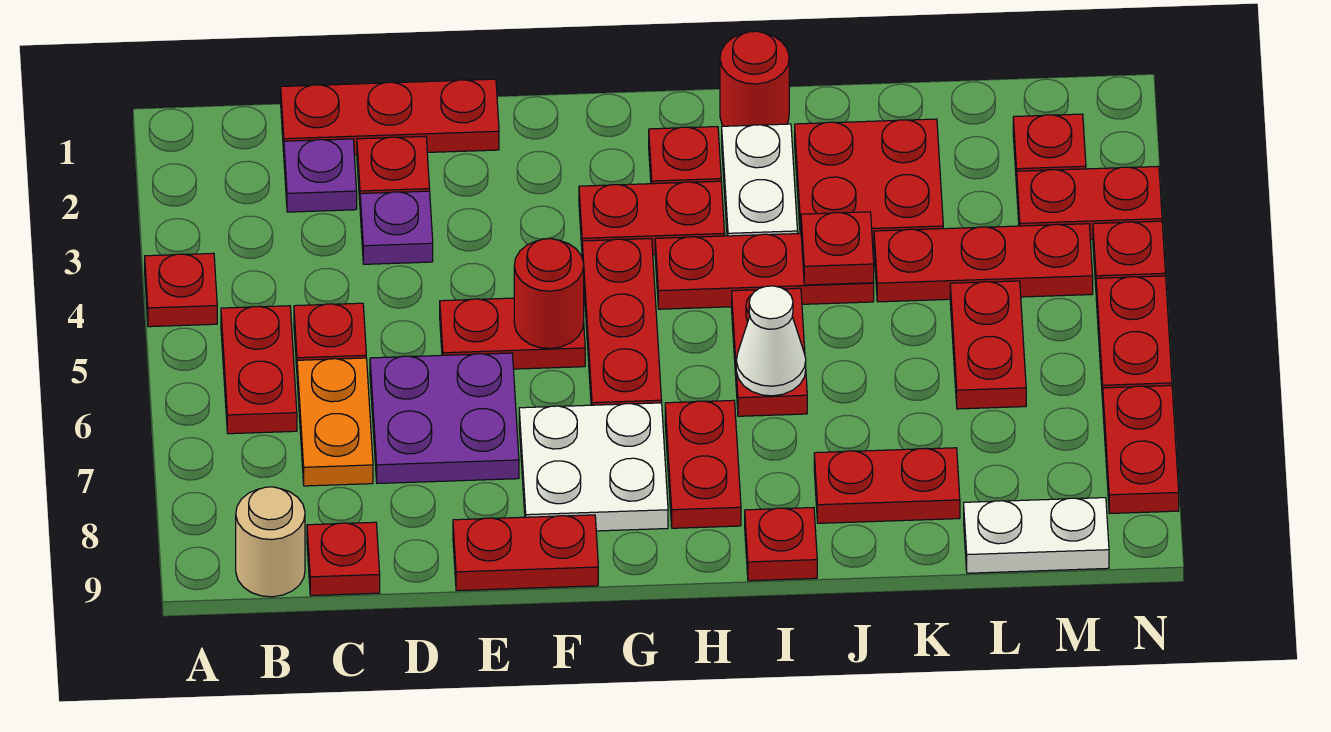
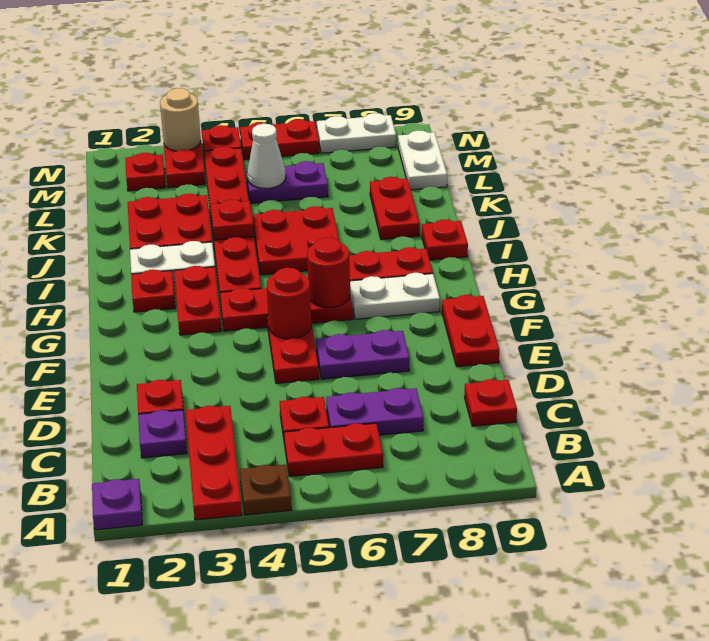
red 1x1 plate [145,253,217,327] -> brown 1x1 plate [240,465,291,515]
tan 1x1 round brick [236,487,305,597] -> tan 1x1 round brick moved to [160,88,201,151]
red 1x3 plate [281,79,499,155] -> red 1x3 plate moved to [186,406,242,520]
orange 1x2 plate [297,358,373,486] -> purple 1x2 plate [326,388,423,435]
purple 1x1 plate [360,191,433,264] -> purple 1x1 plate moved to [92,479,142,530]
purple 2x2 plate [370,353,519,483] -> purple 1x2 plate [316,330,409,379]
white 2x2 plate [519,403,668,531] -> white 1x2 plate [350,273,440,319]
red 1x1 round brick [720,31,789,126] -> red 1x1 round brick moved to [307,238,350,308]
red 1x2 plate [732,288,807,416] -> red 2x2 plate [253,206,339,275]
white 1x1 cone [736,286,806,396] -> white 1x1 cone moved to [247,124,286,188]
red 1x2 plate [950,281,1026,409] -> purple 1x2 plate [246,161,328,203]
red 1x2 plate [1103,386,1179,513] -> white 1x2 plate [317,113,396,153]

